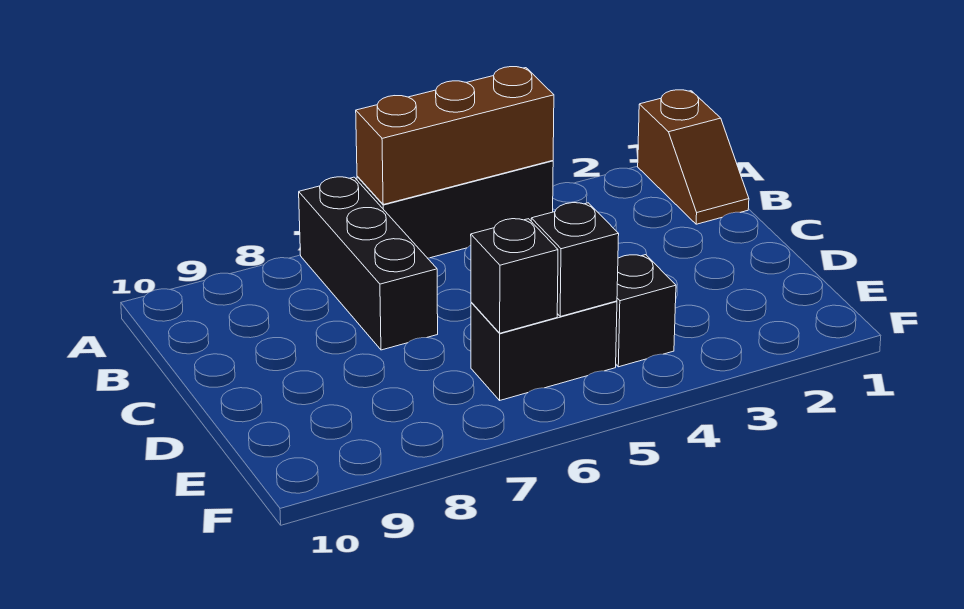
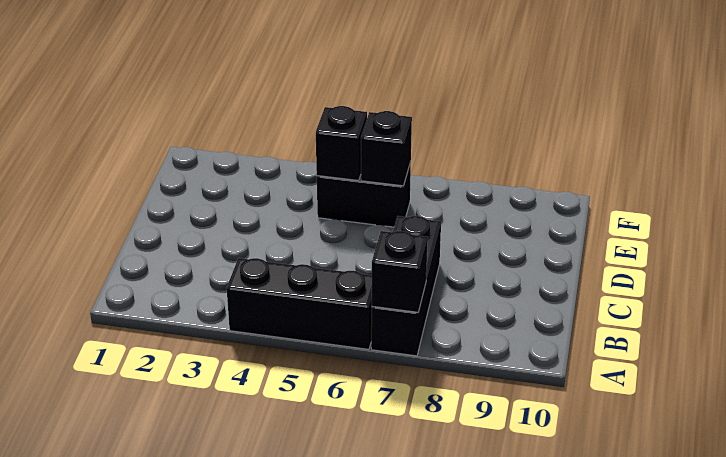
brown 1x2 slope [638,90,749,224] -> none
brown 1x3 brick [356,67,554,204] -> none
black 1x1 brick [616,255,676,367] -> black 1x1 brick moved to [372,231,428,312]

